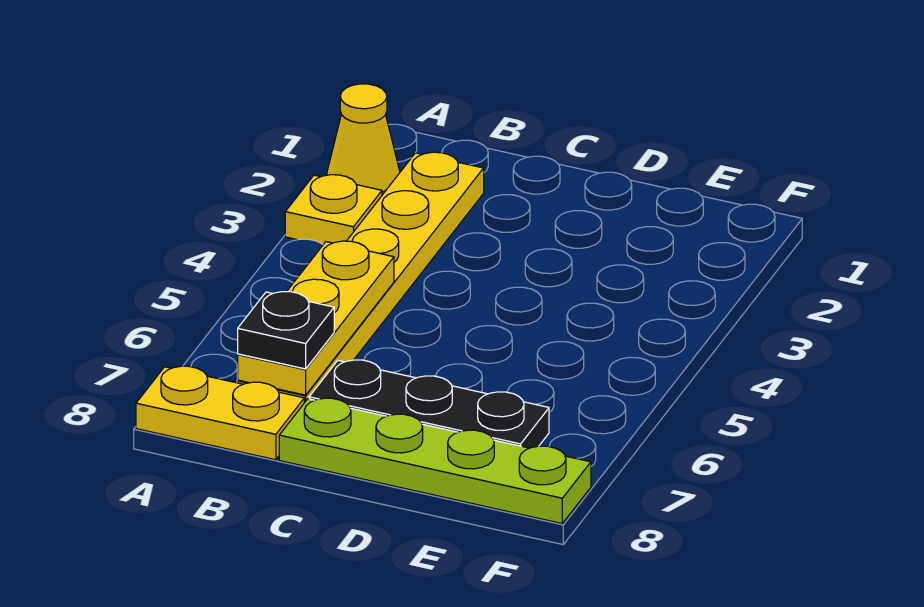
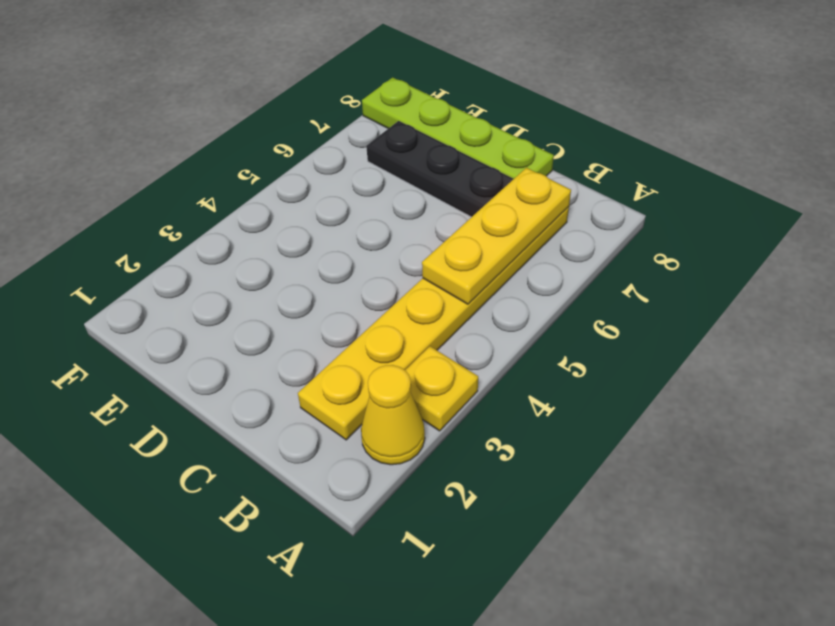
yellow 1x2 plate [136,366,304,460] -> none
black 1x1 plate [238,292,334,369] -> none

